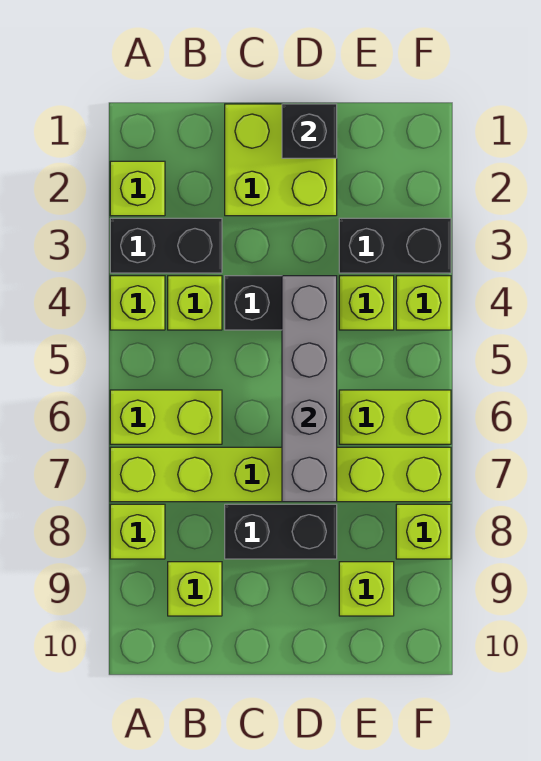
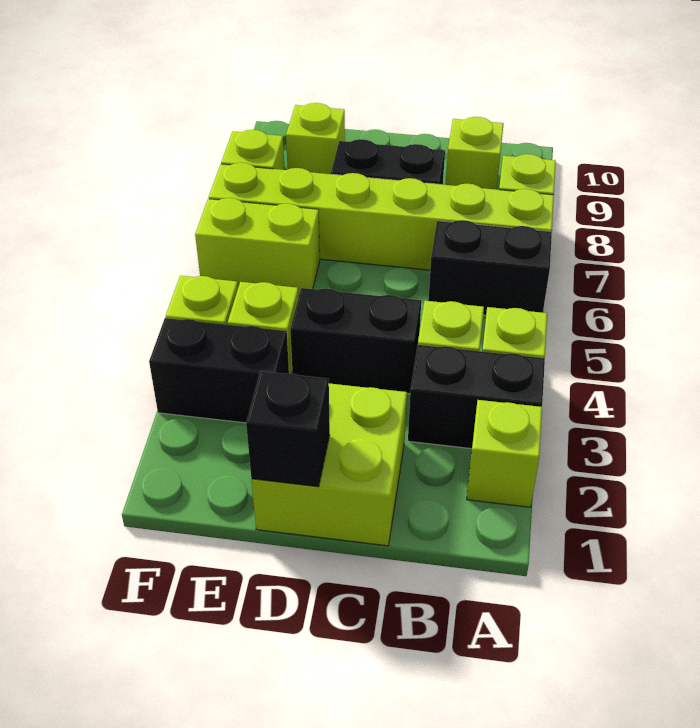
lime 1x2 brick [110,390,222,444] -> black 1x2 brick [428,220,552,315]
grey 1x4 brick [282,276,337,502] -> none

